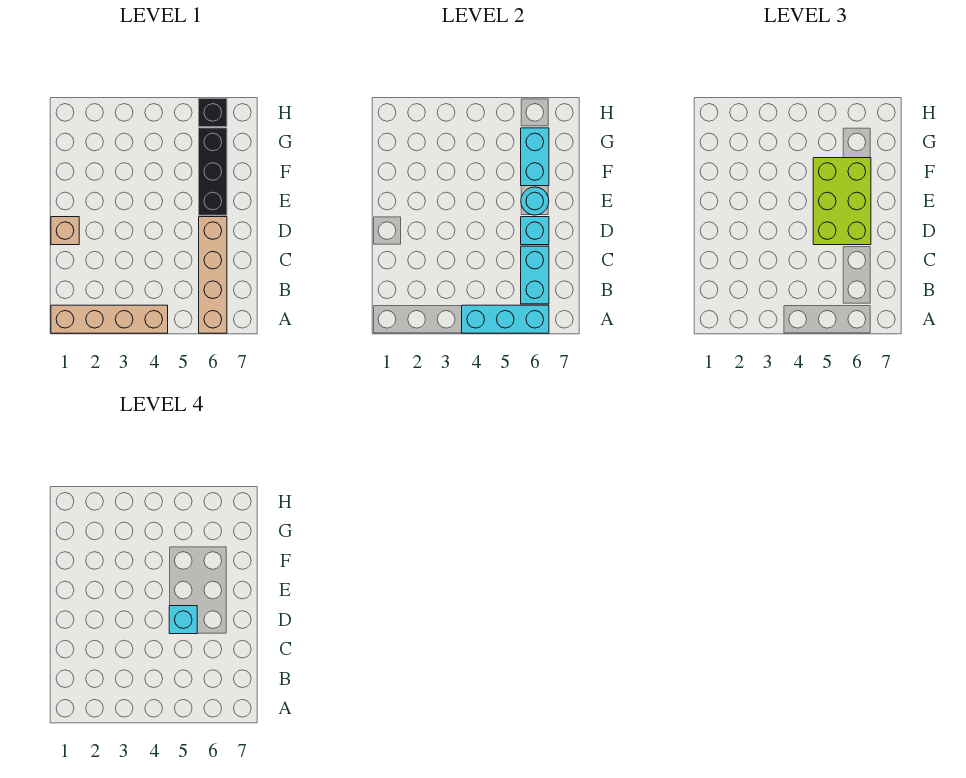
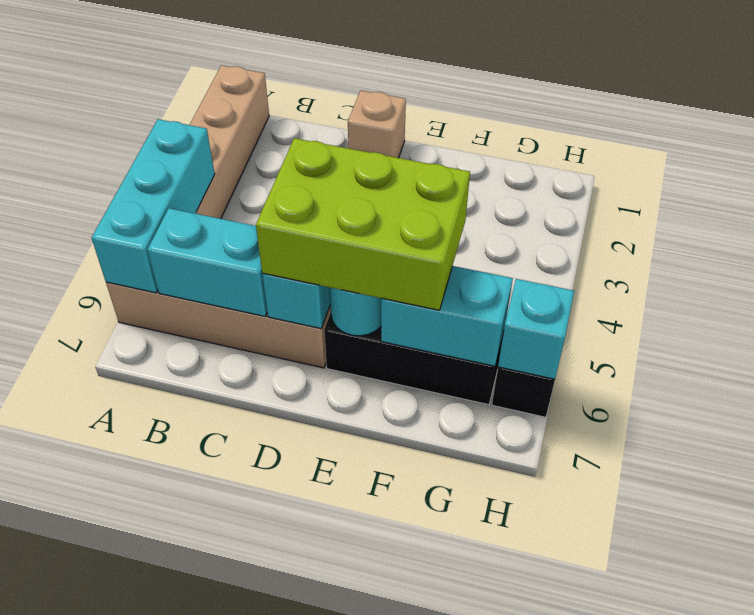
cyan 1x1 brick [169,606,197,634] -> cyan 1x1 brick moved to [498,279,574,379]

